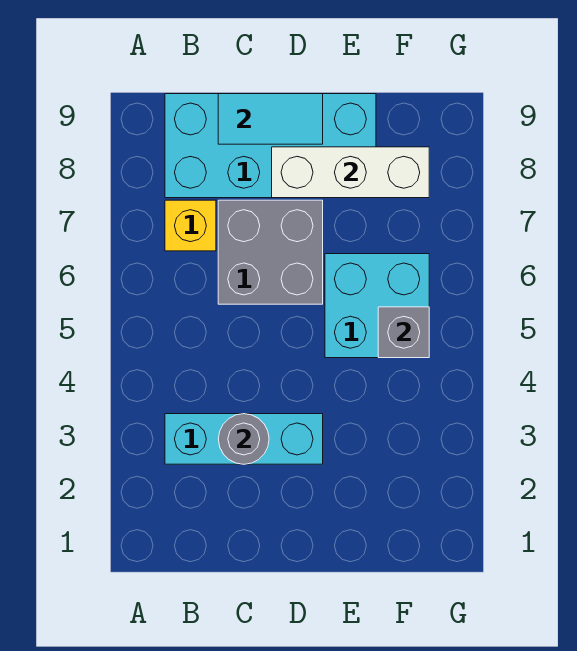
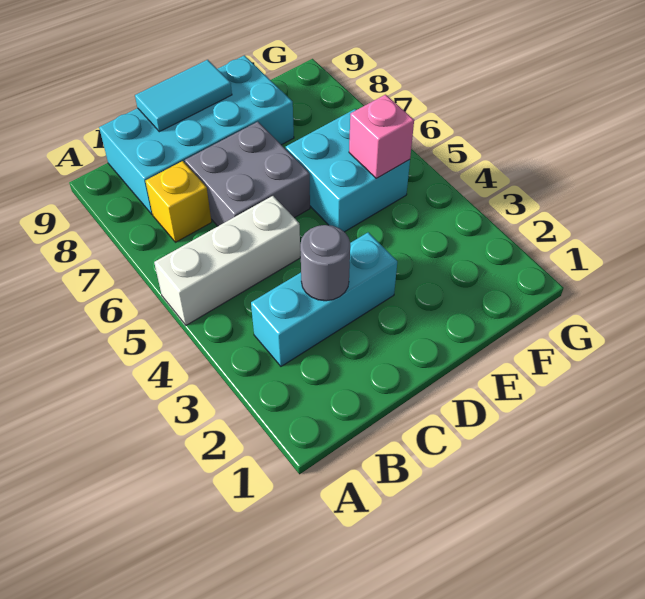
white 1x3 brick [272,147,429,198] -> white 1x3 brick moved to [154,196,300,325]
grey 1x1 brick [378,307,429,358] -> pink 1x1 brick [349,95,414,178]

